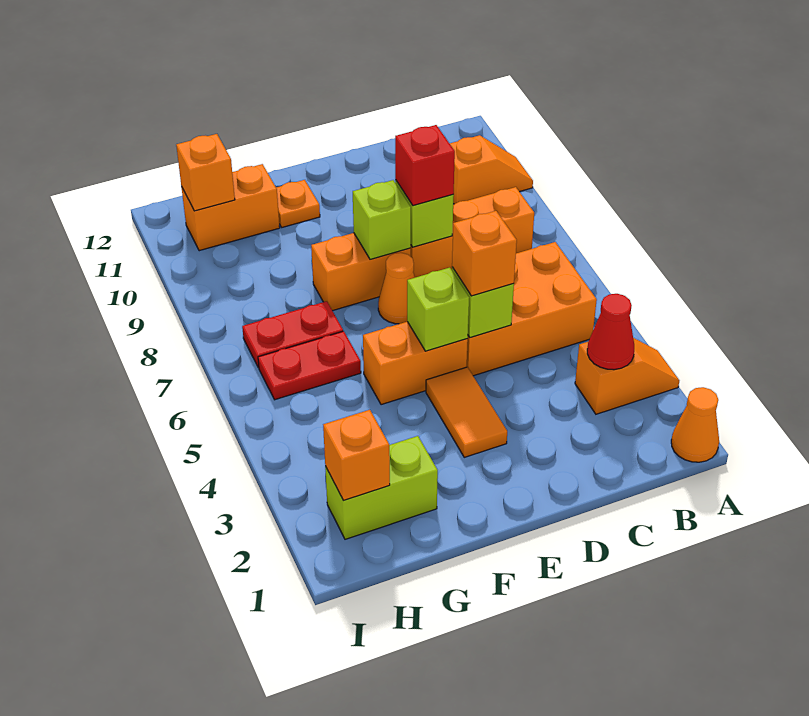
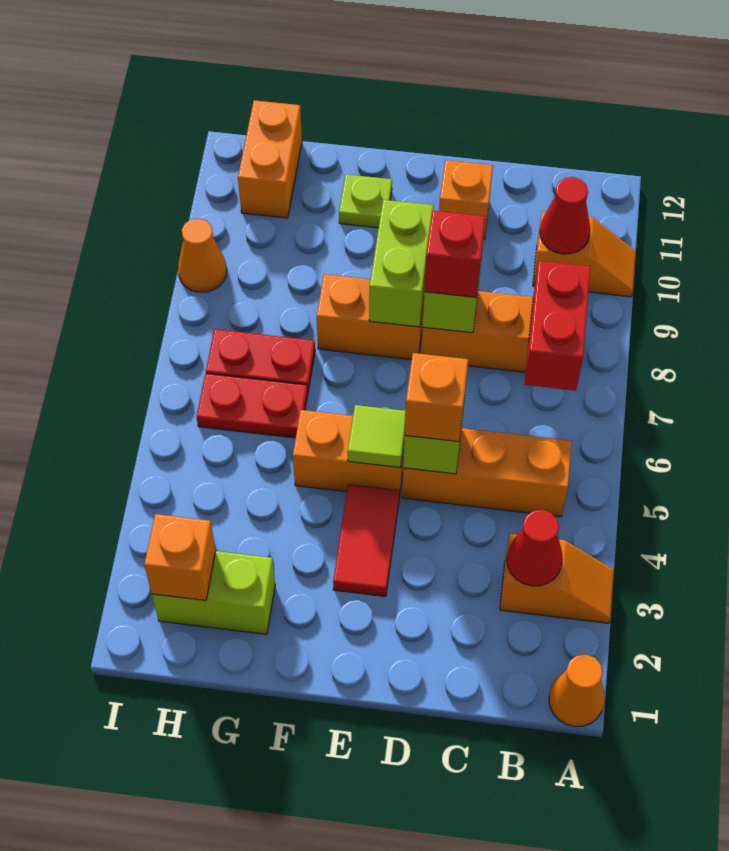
orange 2x3 brick [467,242,597,376] -> orange 1x3 brick [402,428,572,517]
none -> red 1x2 brick [524,261,591,391]
none -> red 1x1 cone [540,177,590,254]
orange 1x2 tile [426,367,507,457] -> red 1x2 tile [333,485,399,596]
lime 1x1 brick [407,268,469,351] -> lime 1x1 tile [348,405,406,467]
orange 1x1 cone [378,253,415,324] -> orange 1x1 cone moved to [178,219,227,292]
lime 1x1 brick [353,180,411,259] -> lime 1x2 brick [369,200,434,327]
orange 1x1 plate [276,180,320,227] -> lime 1x1 plate [339,174,392,228]
orange 1x2 brick [181,164,280,251] -> orange 1x2 brick turned to [238,100,302,218]
orange 1x1 brick [176,134,235,211] -> orange 1x1 brick moved to [439,160,493,239]

